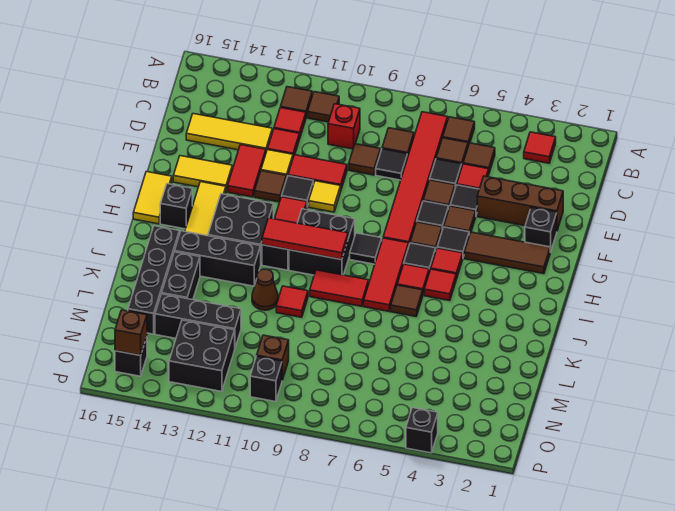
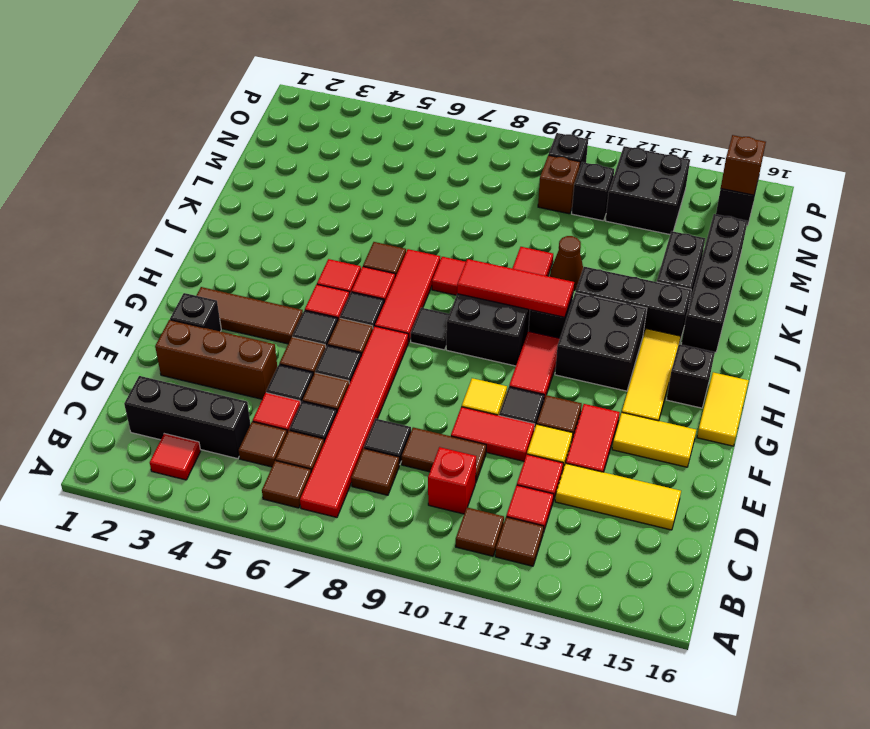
brown 1x1 tile [349,144,381,175] -> brown 1x2 tile [402,427,486,482]
black 1x3 brick [155,294,241,347] -> black 1x3 brick moved to [124,376,250,459]
black 1x1 brick [406,408,438,453] -> black 1x1 brick moved to [572,162,614,221]

